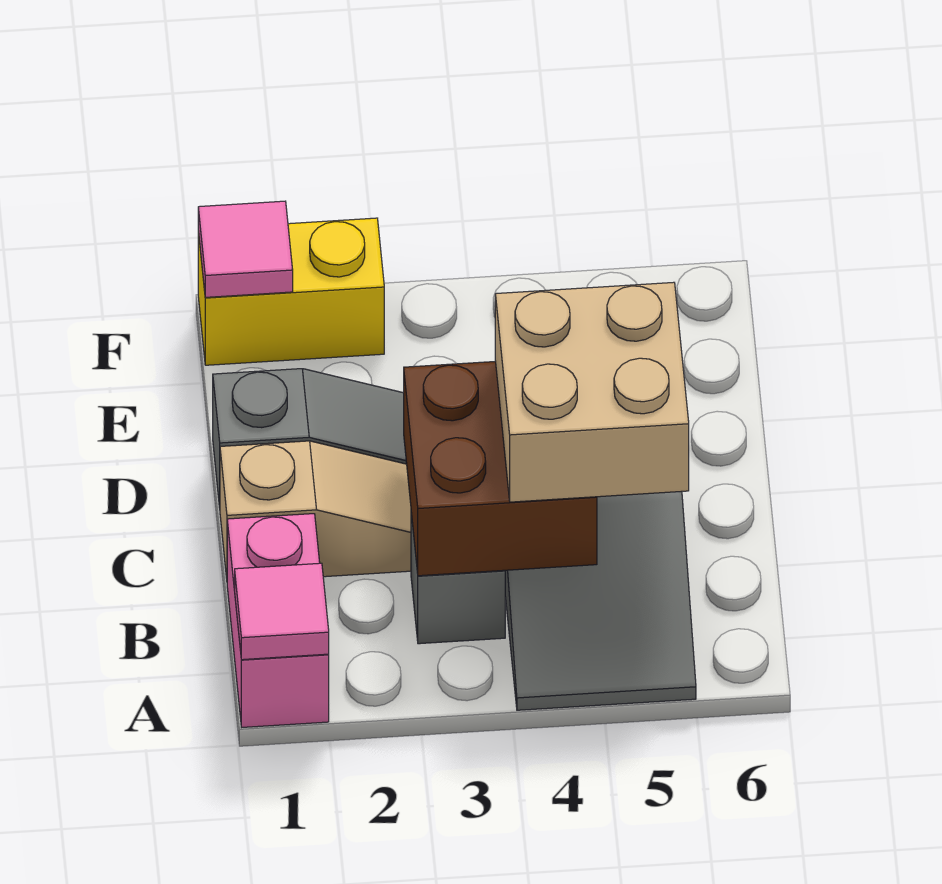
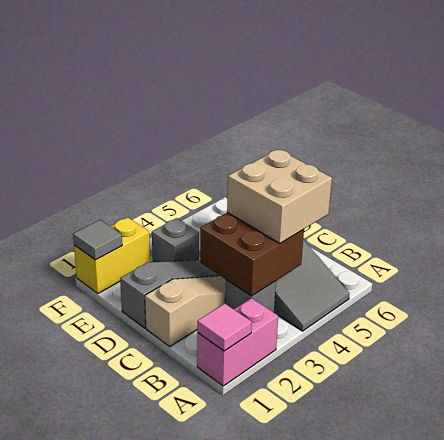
pink 1x2 brick [227,514,329,727] -> pink 1x2 brick turned to [197,298,278,386]
none -> grey 1x1 brick [152,218,199,262]
pink 1x1 tile [198,201,293,297] -> grey 1x1 tile [73,220,122,260]

